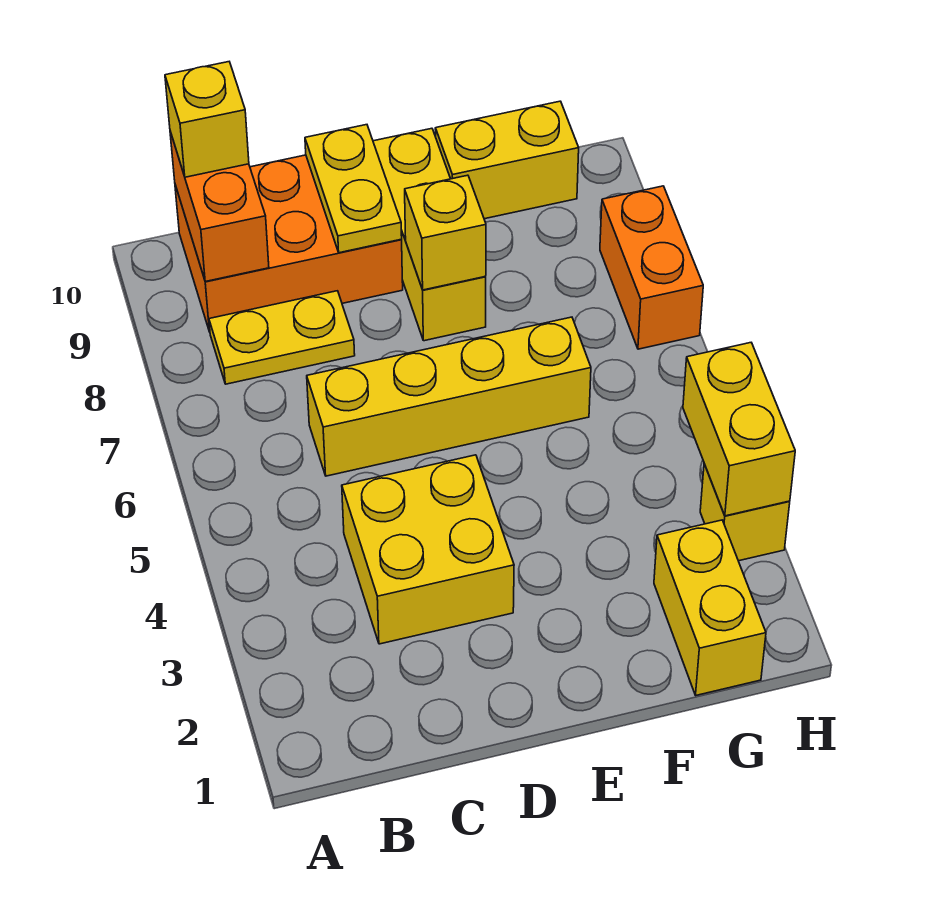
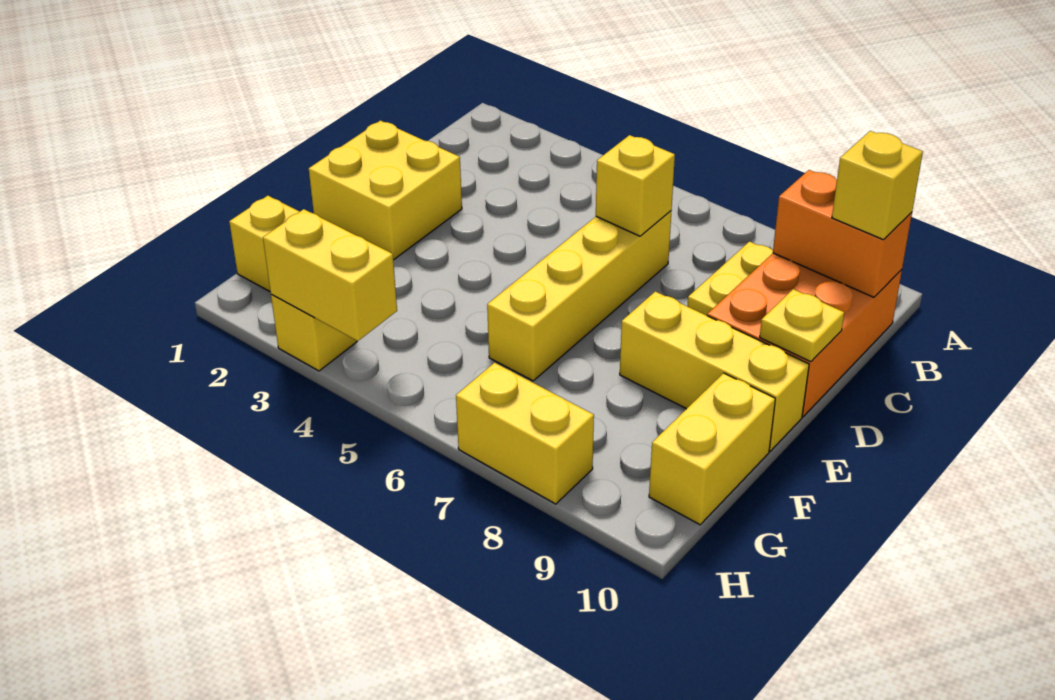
yellow 2x2 brick [342,455,514,644] -> yellow 2x2 brick moved to [309,121,462,260]
yellow 1x2 plate [305,125,402,253] -> yellow 1x1 plate [760,289,844,362]
yellow 1x1 brick [405,175,486,290] -> yellow 1x1 brick moved to [596,135,675,236]
orange 1x2 brick [600,186,703,349] -> yellow 1x2 brick [456,363,594,504]

